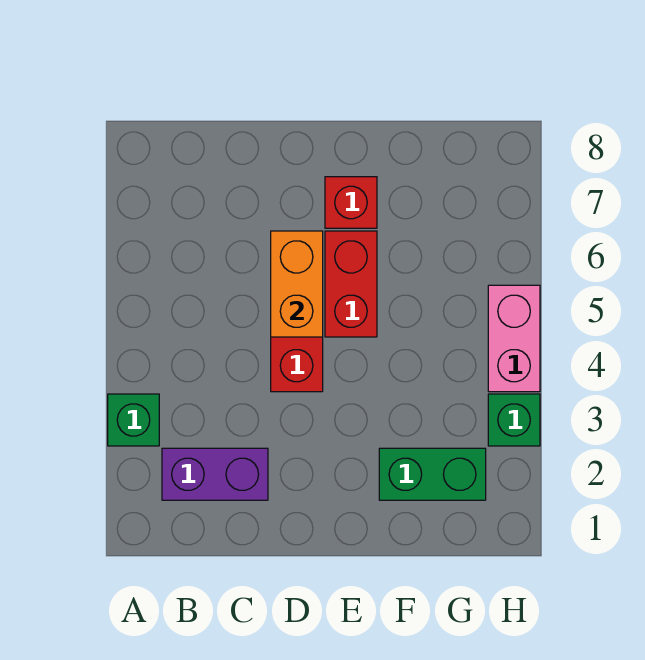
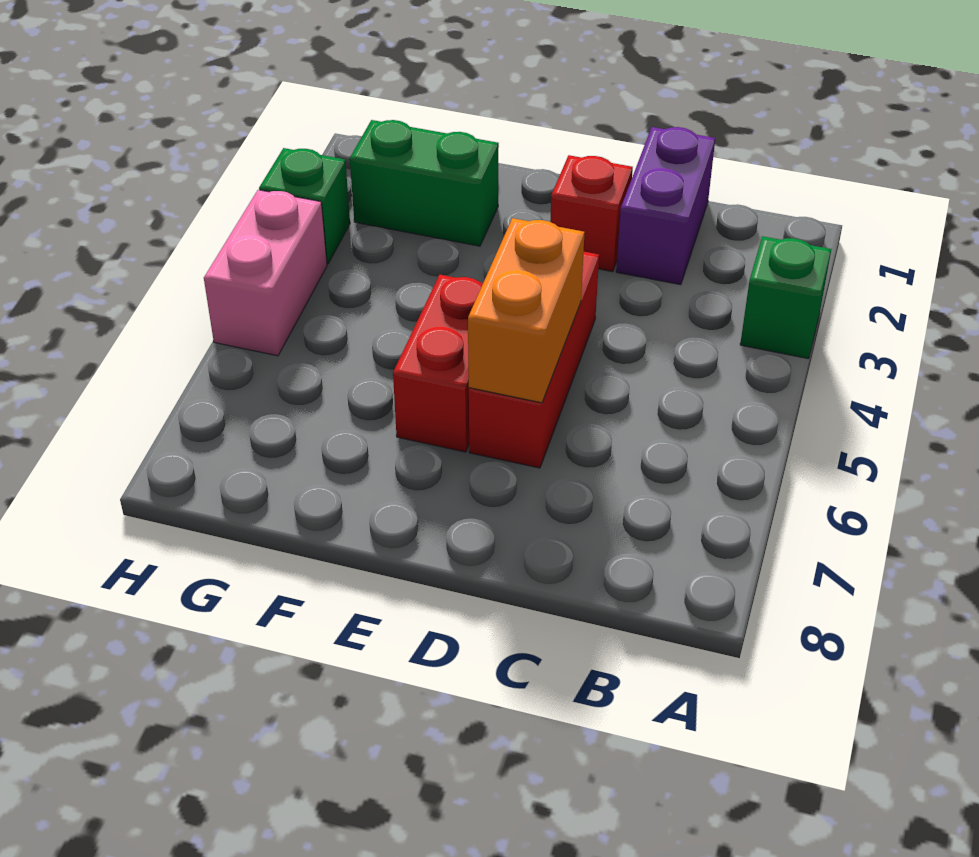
purple 1x2 brick [162,448,268,500] -> purple 1x2 brick turned to [616,127,715,285]
red 1x1 brick [325,177,377,228] -> red 1x1 brick moved to [550,155,633,272]

